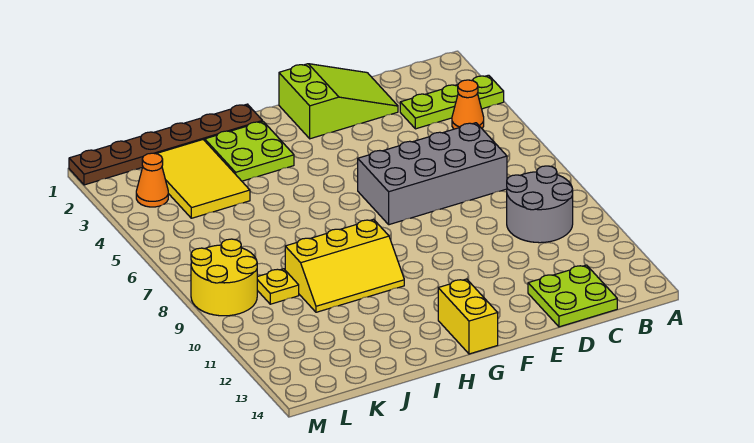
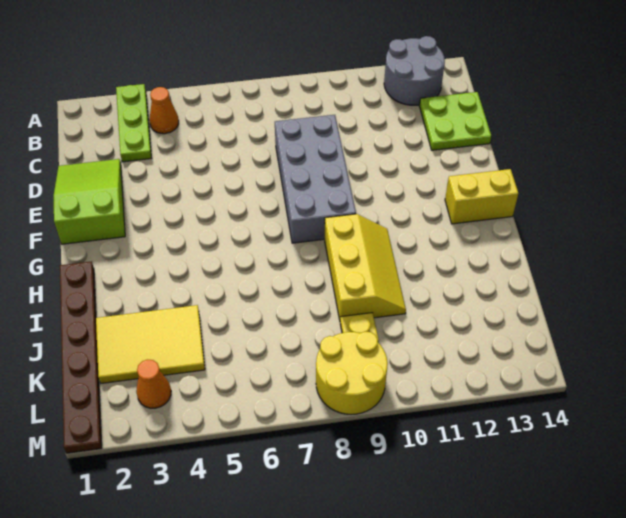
grey 2x2 round brick [507,166,573,243] -> grey 2x2 round brick moved to [384,36,445,105]
grey 2x4 brick [358,123,507,225] -> grey 2x4 brick moved to [275,115,356,243]
lime 2x2 plate [205,121,294,181] -> none

